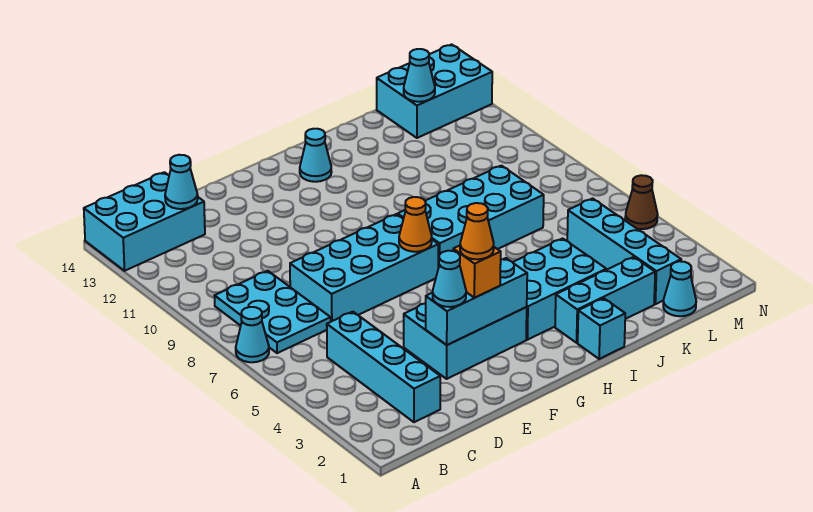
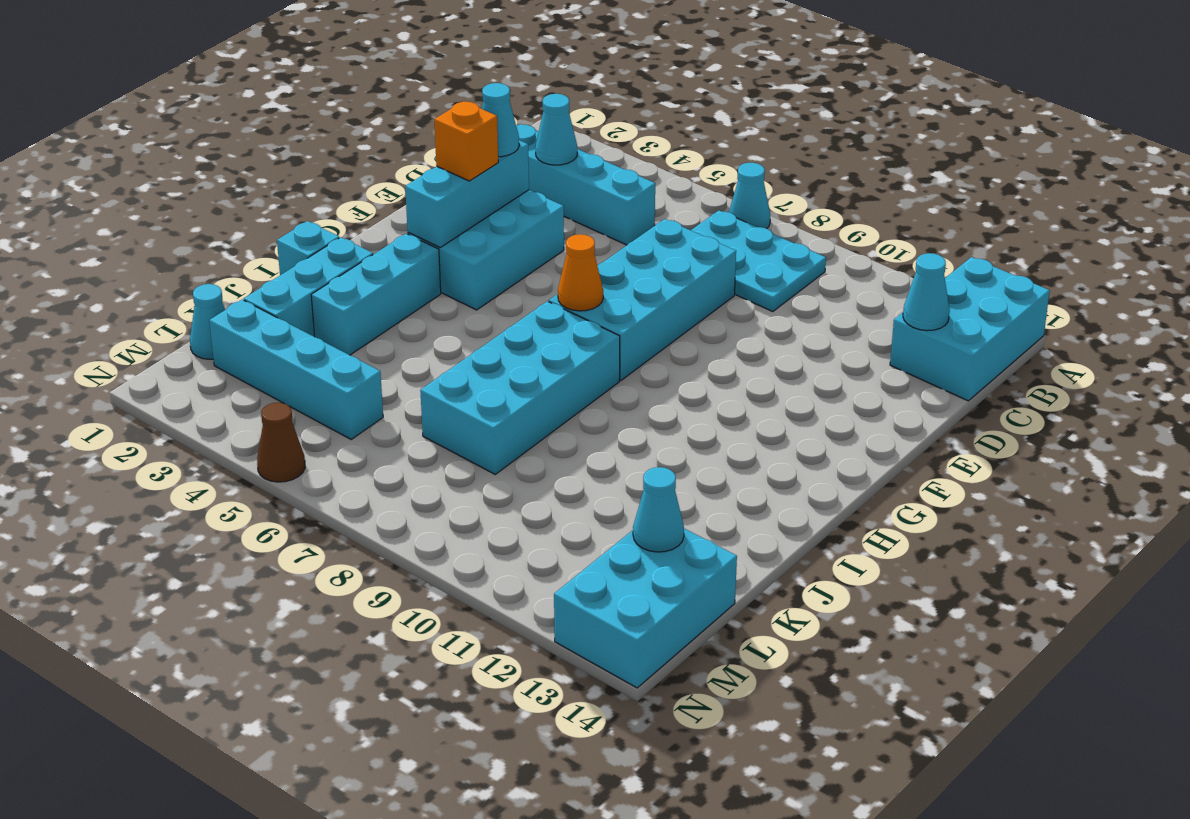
orange 1x1 cone [460,203,494,259] -> none
cyan 2x3 brick [513,238,606,340] -> cyan 1x3 brick [311,234,441,355]
cyan 1x1 cone [300,129,331,182] -> cyan 1x1 cone moved to [535,94,577,165]

